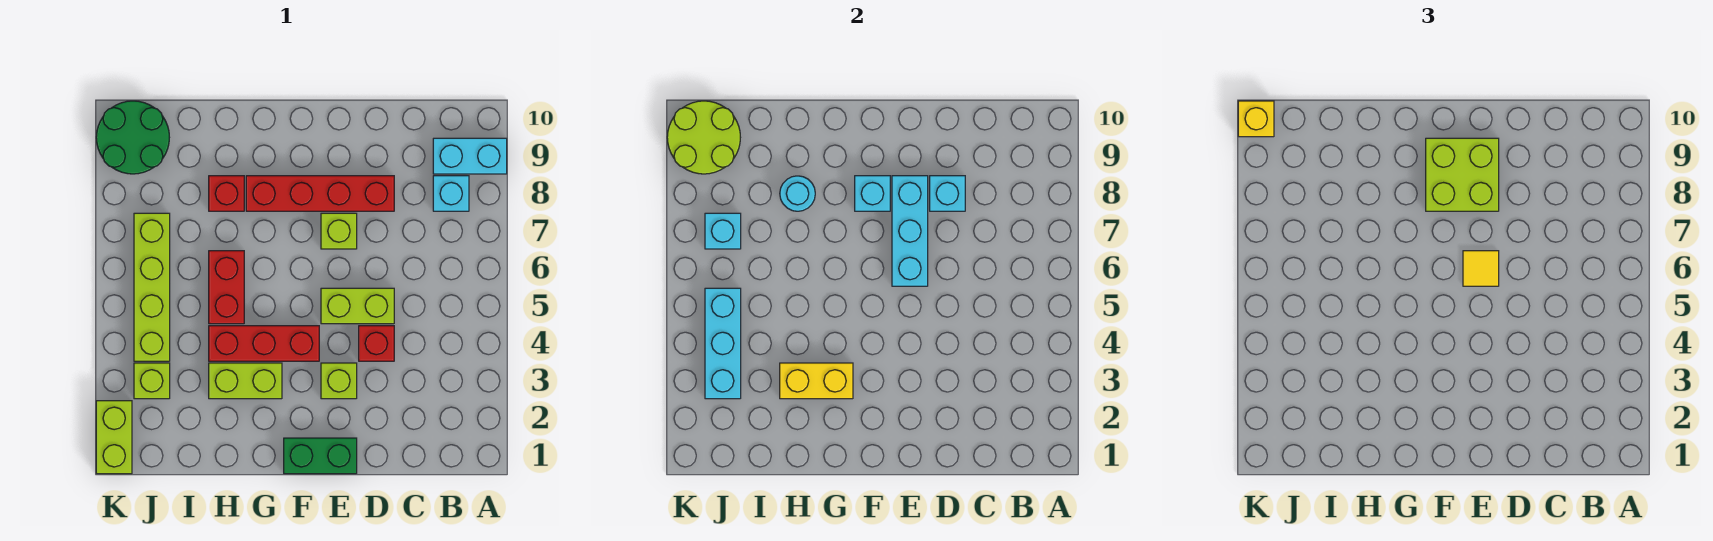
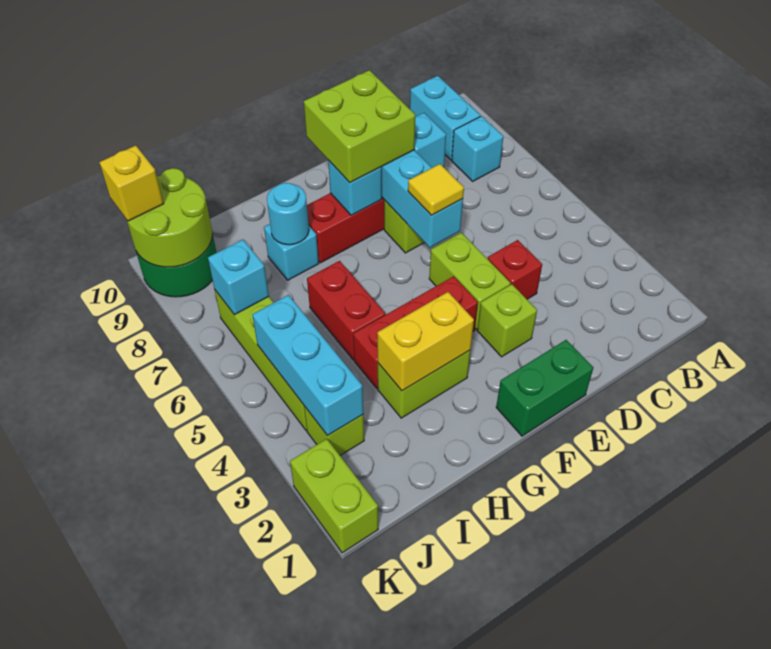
cyan 1x2 brick [433,138,507,174] -> cyan 1x2 brick turned to [410,76,481,160]
lime 1x2 brick [321,288,394,324] -> lime 1x2 brick turned to [429,233,510,329]
red 1x1 brick [209,176,244,211] -> cyan 1x1 brick [264,224,319,280]

